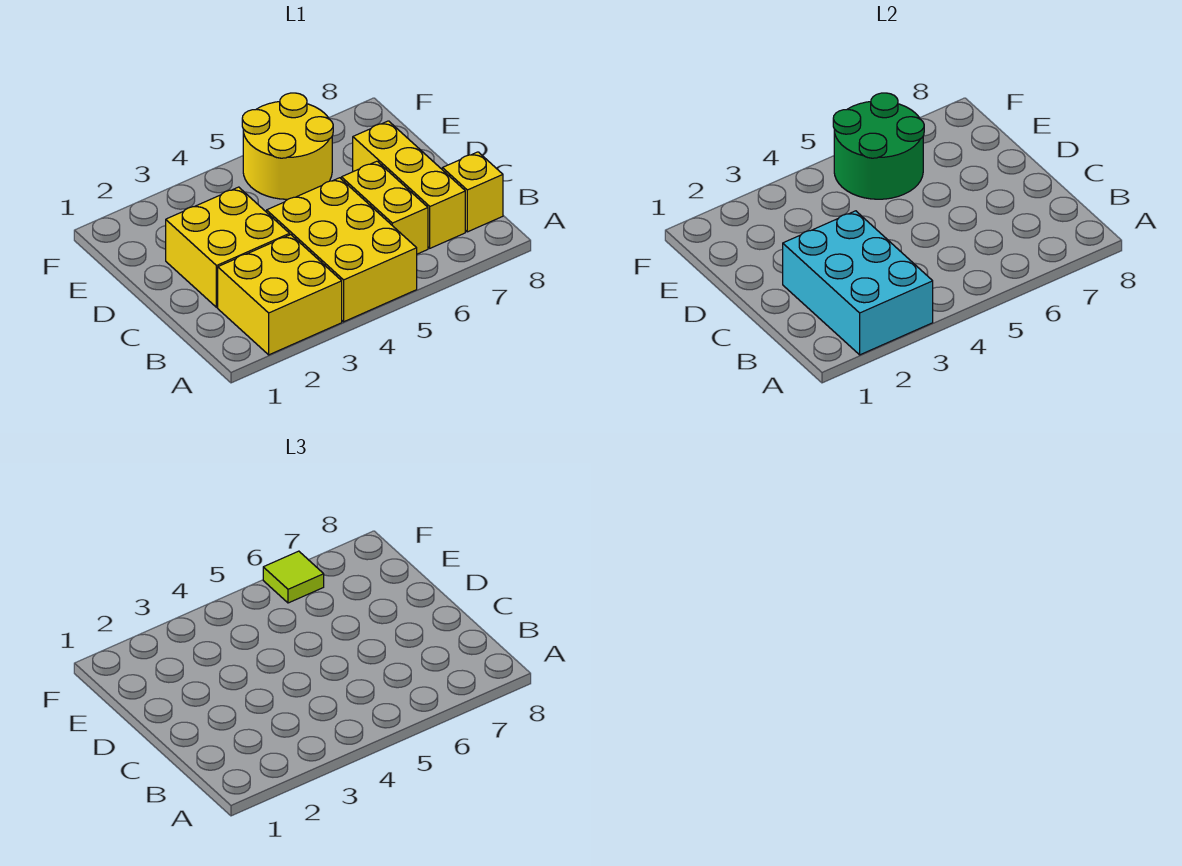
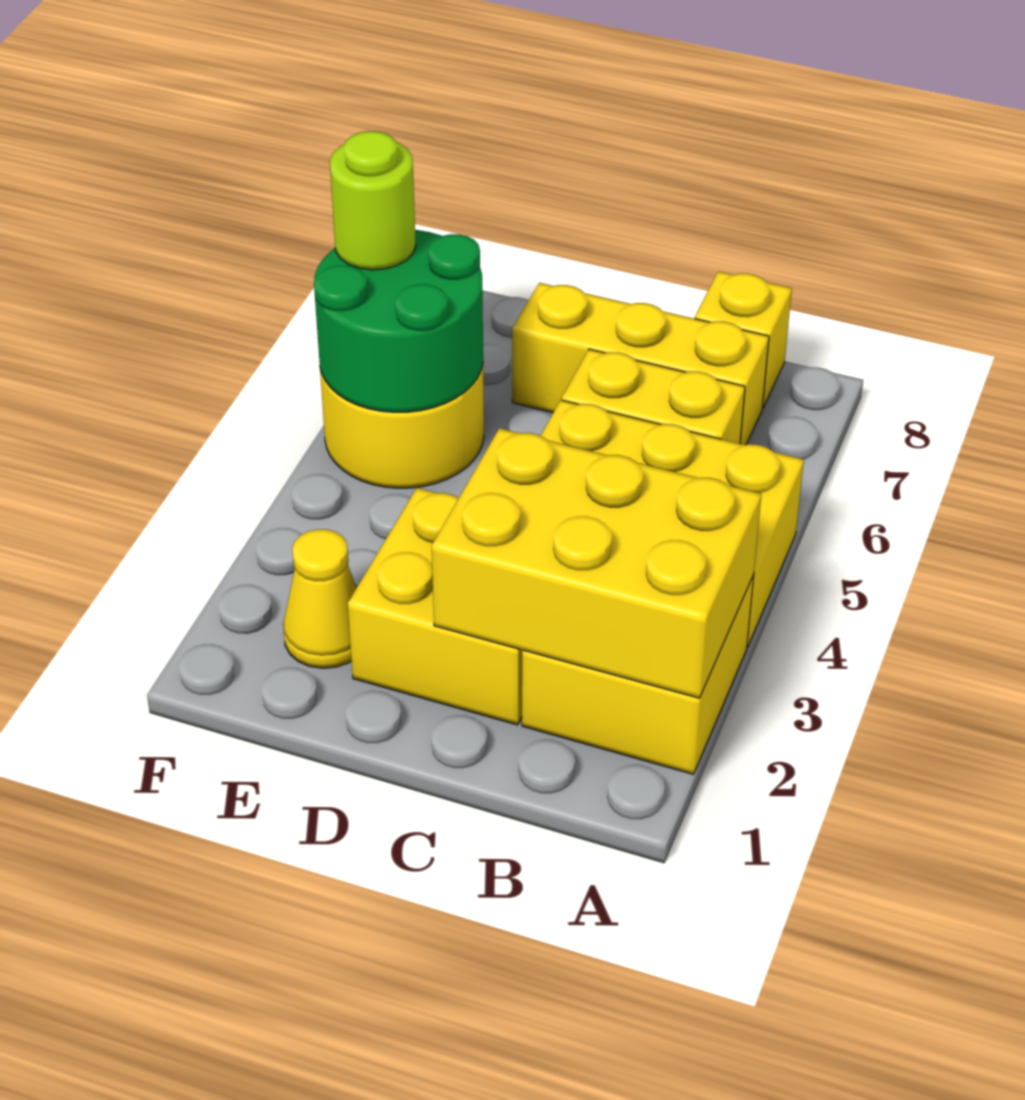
cyan 2x3 brick [783,211,933,355] -> yellow 2x3 brick [432,428,761,698]
none -> yellow 1x1 cone [283,529,356,668]
lime 1x1 tile [263,551,324,603] -> lime 1x1 round brick [330,131,416,270]

